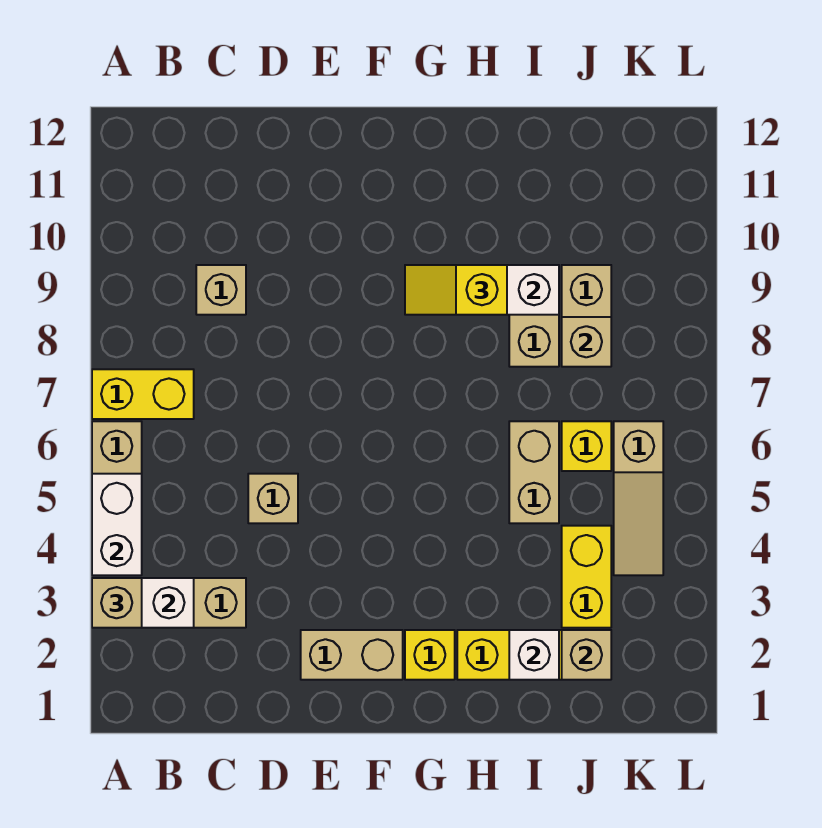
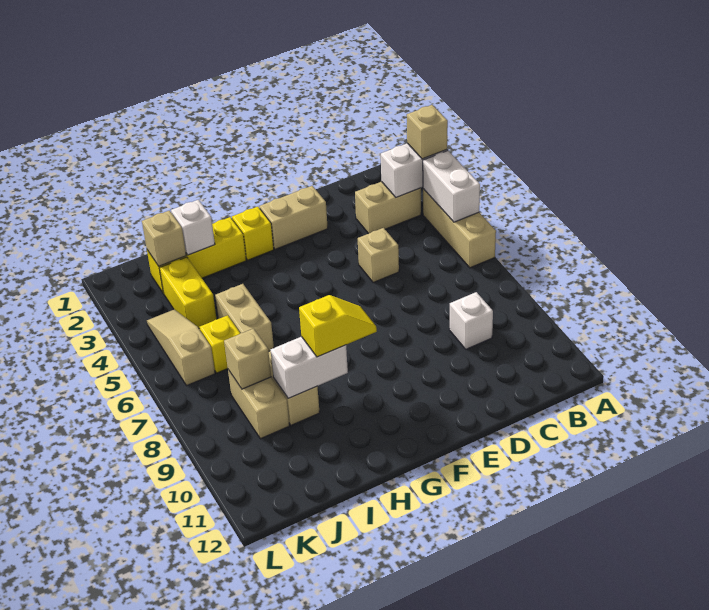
yellow 1x2 brick [92,369,194,419] -> none
tan 1x1 brick [196,265,246,315] -> white 1x1 brick [449,292,493,349]

